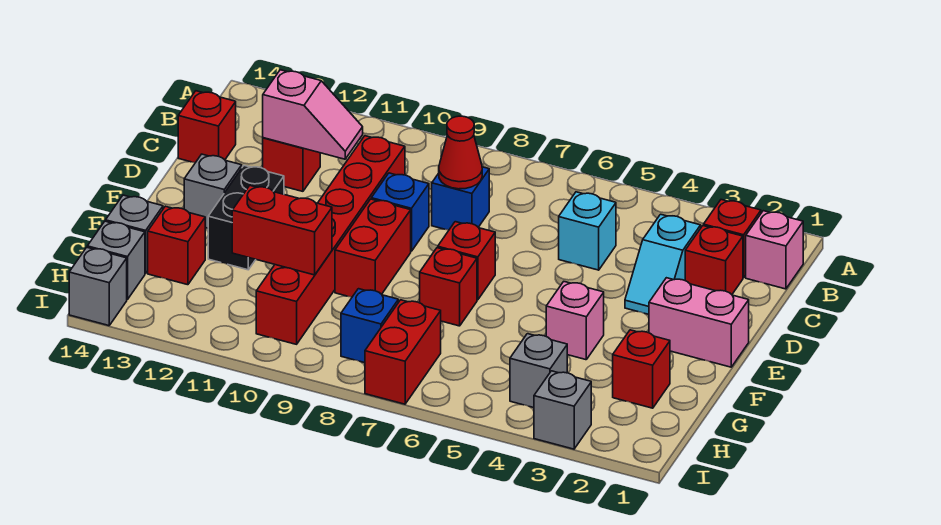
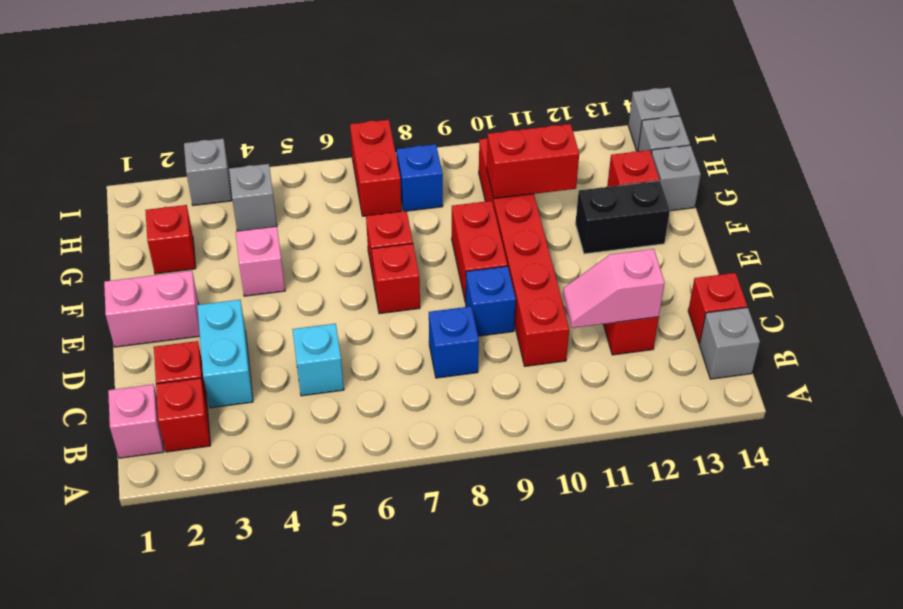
cyan 1x2 slope [625,214,701,314] -> cyan 1x2 brick [197,300,253,408]
red 1x1 cone [439,116,482,189] -> none
black 1x2 brick [208,166,284,270] -> black 1x2 brick turned to [575,181,670,254]
grey 1x1 brick [184,154,242,228] -> grey 1x1 brick moved to [699,307,760,379]

